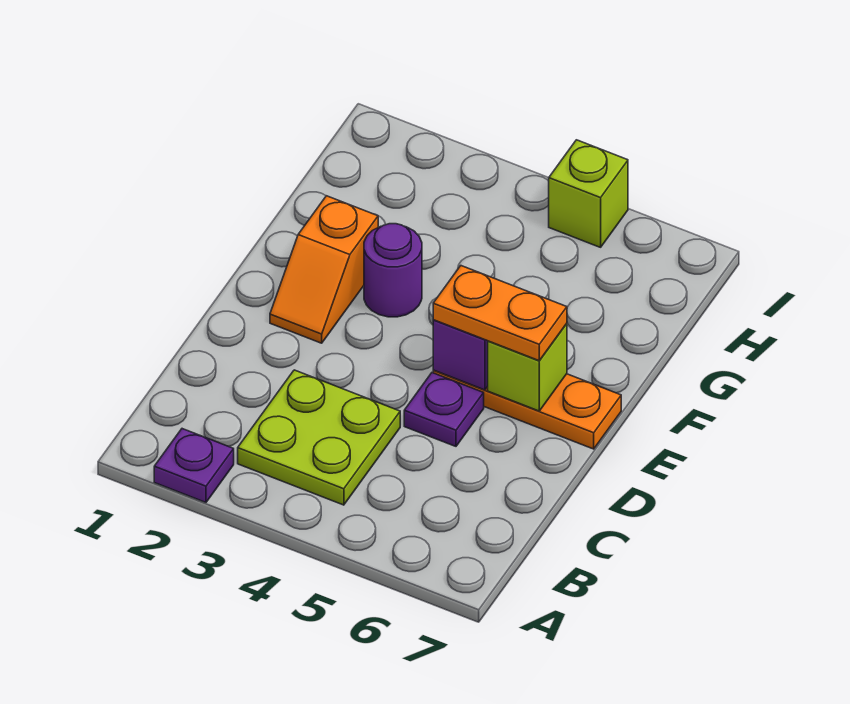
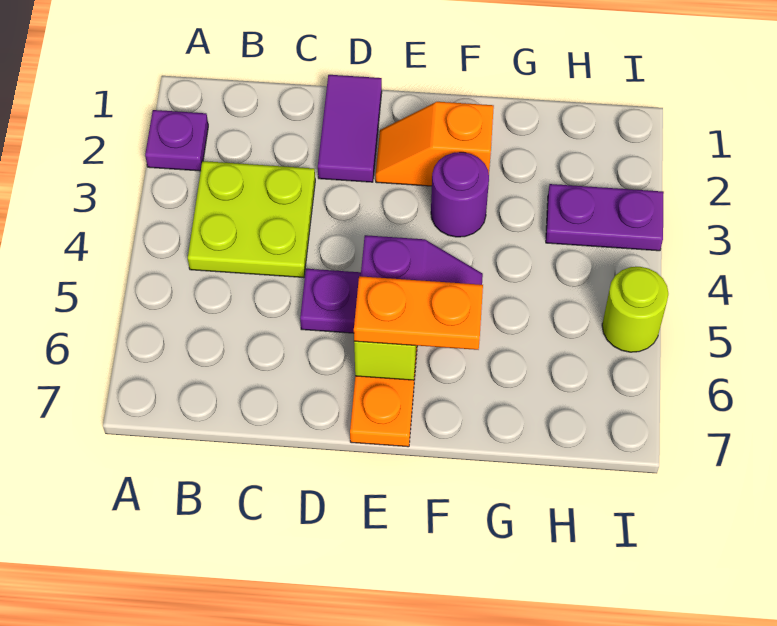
none -> purple 1x2 tile [318,75,382,182]
orange 1x2 plate [433,266,567,361] -> orange 1x2 plate turned to [354,276,483,350]
none -> purple 1x2 plate [546,184,664,251]
lime 1x1 brick [549,140,628,247] -> lime 1x1 round brick [602,267,668,352]

